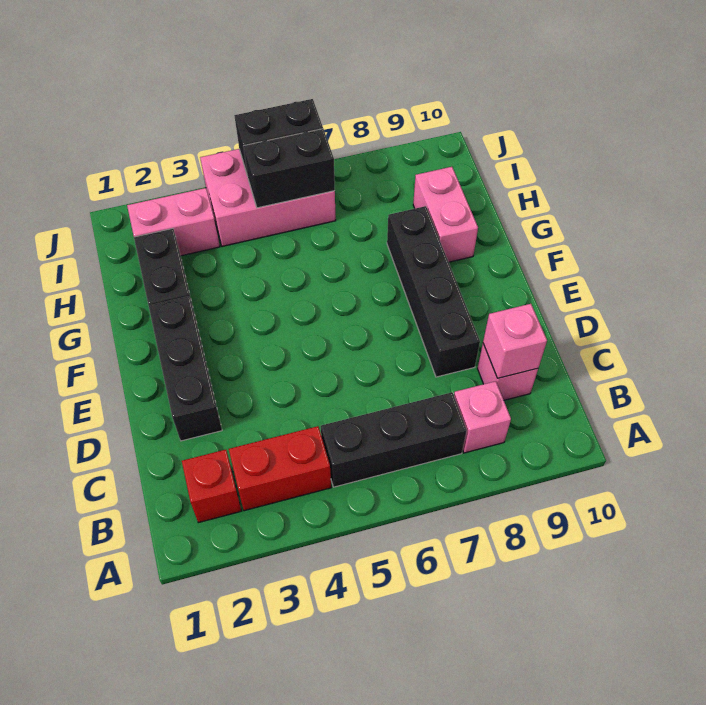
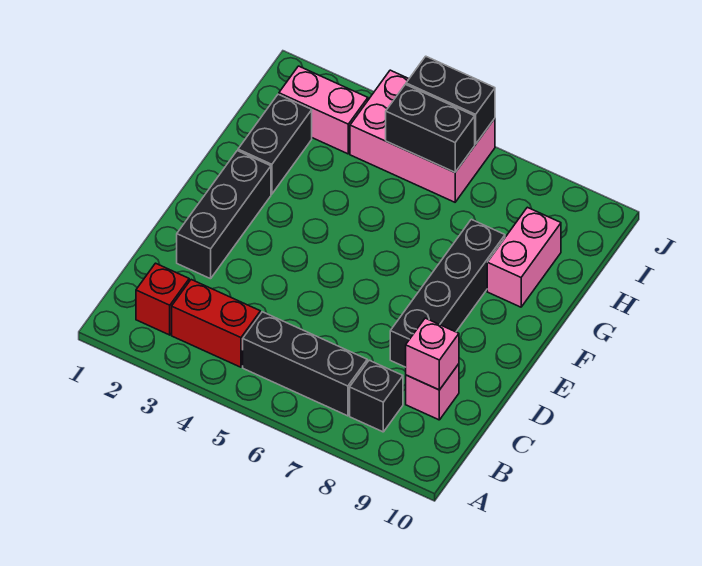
pink 1x1 brick [454,381,511,453] -> black 1x1 brick [350,360,403,432]

